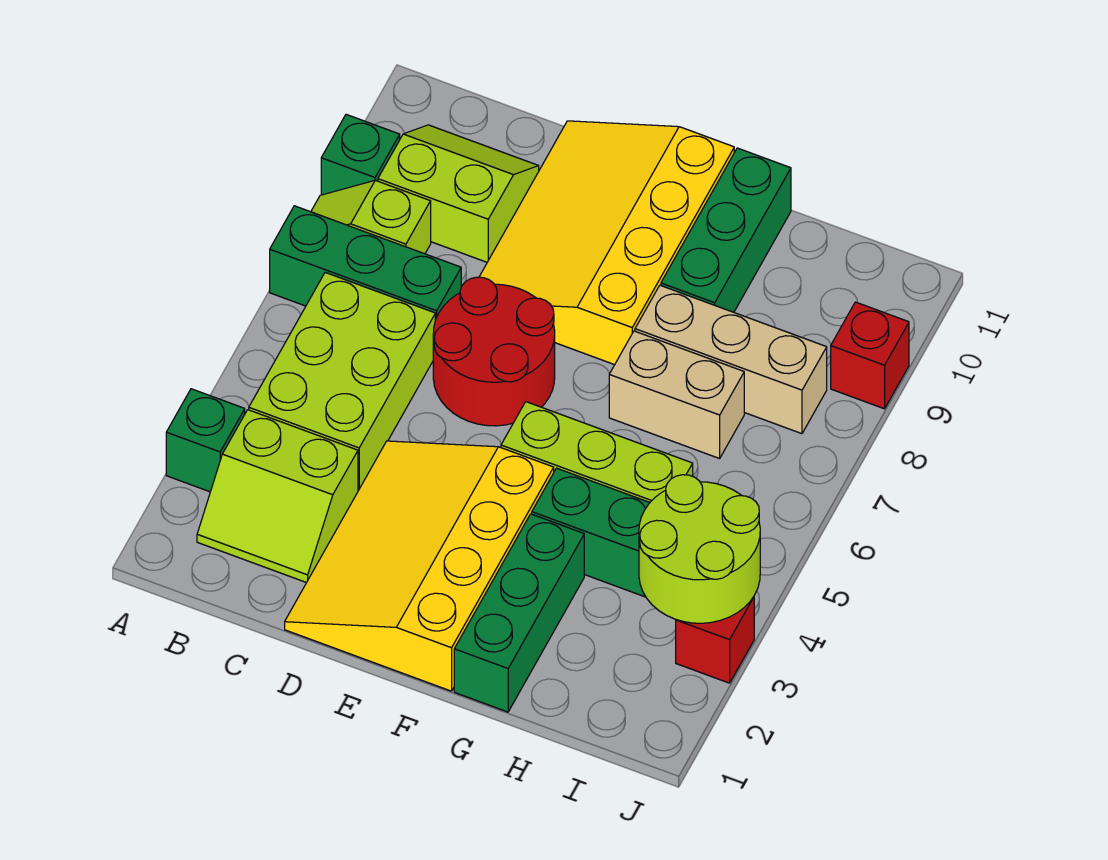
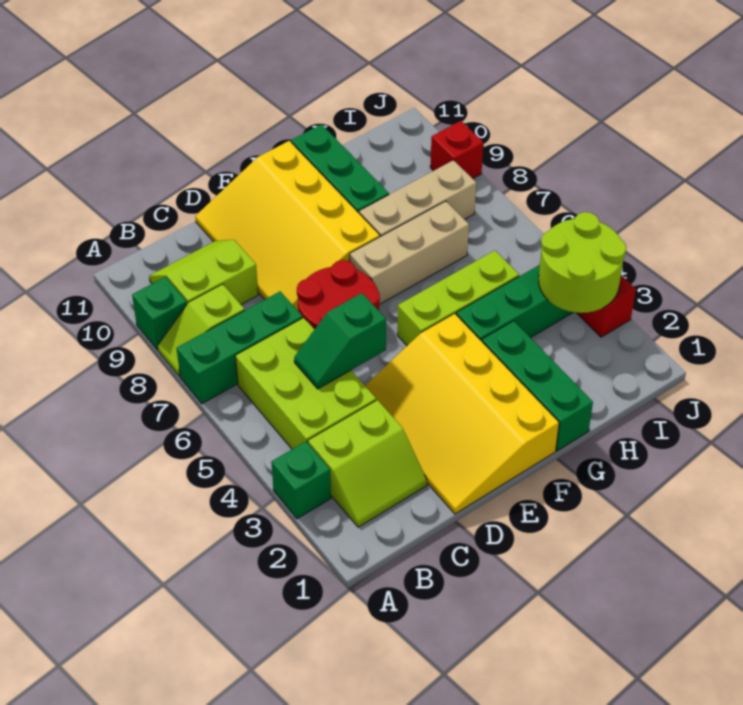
none -> green 1x2 slope [294,293,386,389]
tan 1x2 brick [609,331,744,458] -> tan 1x3 brick [350,201,469,304]

